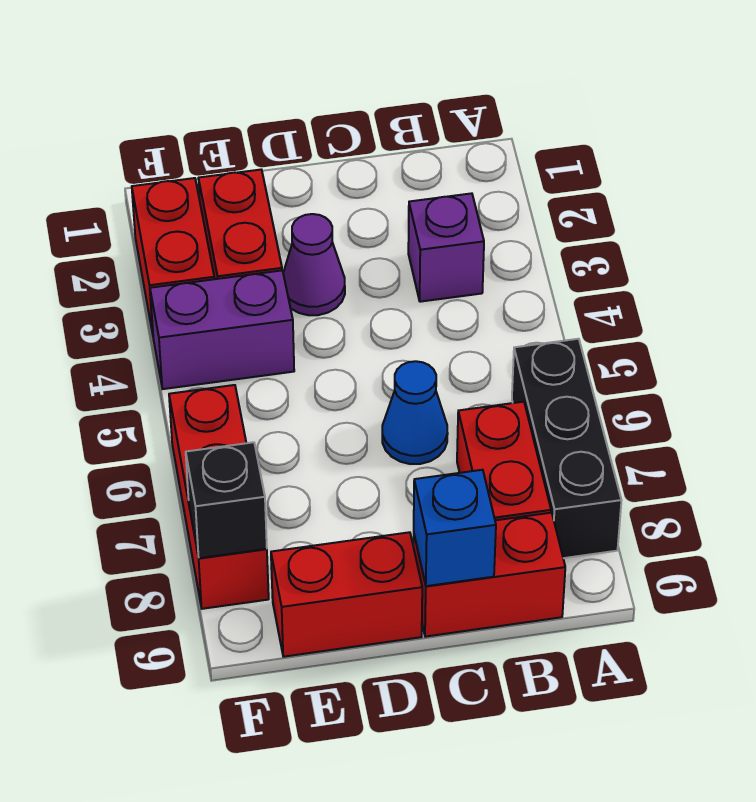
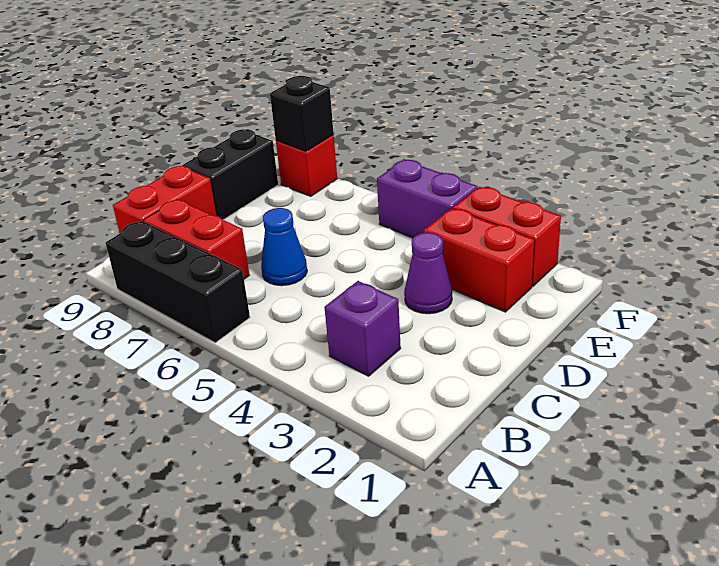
blue 1x1 brick [414,470,496,586] -> none
red 1x2 brick [271,532,422,657] -> black 1x2 brick [182,129,278,220]
purple 1x2 brick [150,270,294,389] -> purple 1x2 brick turned to [377,160,478,238]
red 1x3 brick [169,385,269,609] -> red 1x1 brick [276,135,337,197]

